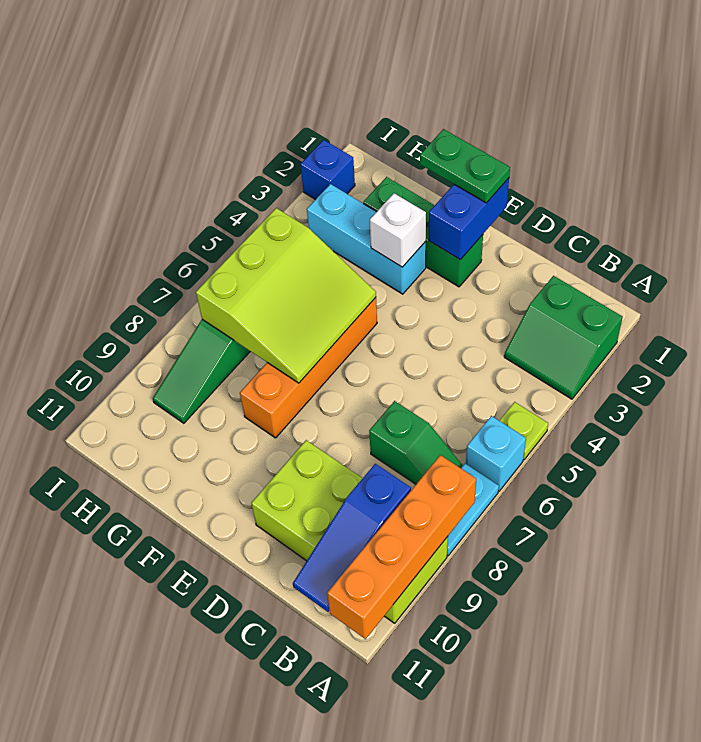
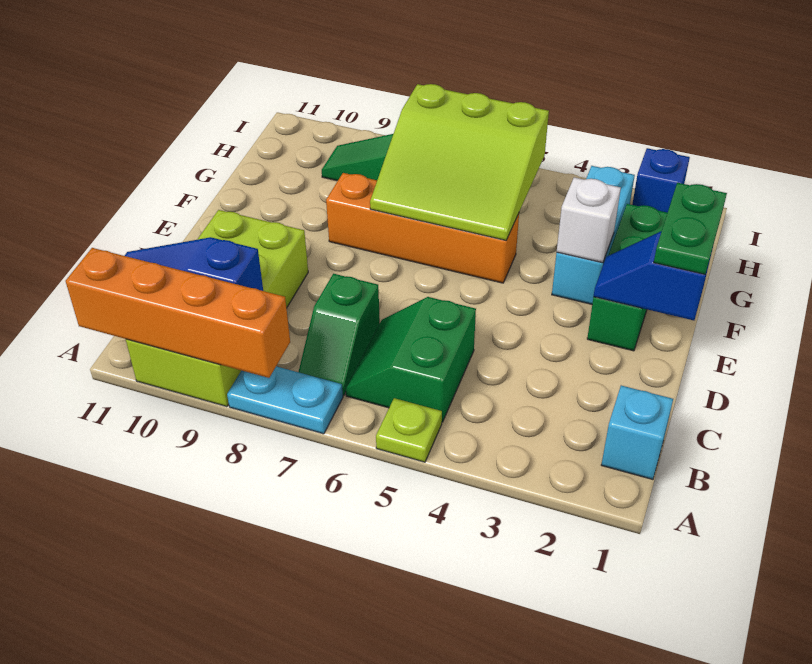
green 2x2 slope [504,276,623,399] -> green 2x2 slope moved to [346,297,476,422]
cyan 1x1 brick [466,416,526,491] -> cyan 1x1 brick moved to [601,386,673,479]
blue 1x2 brick [429,178,509,260] -> blue 1x2 slope [594,231,712,320]

